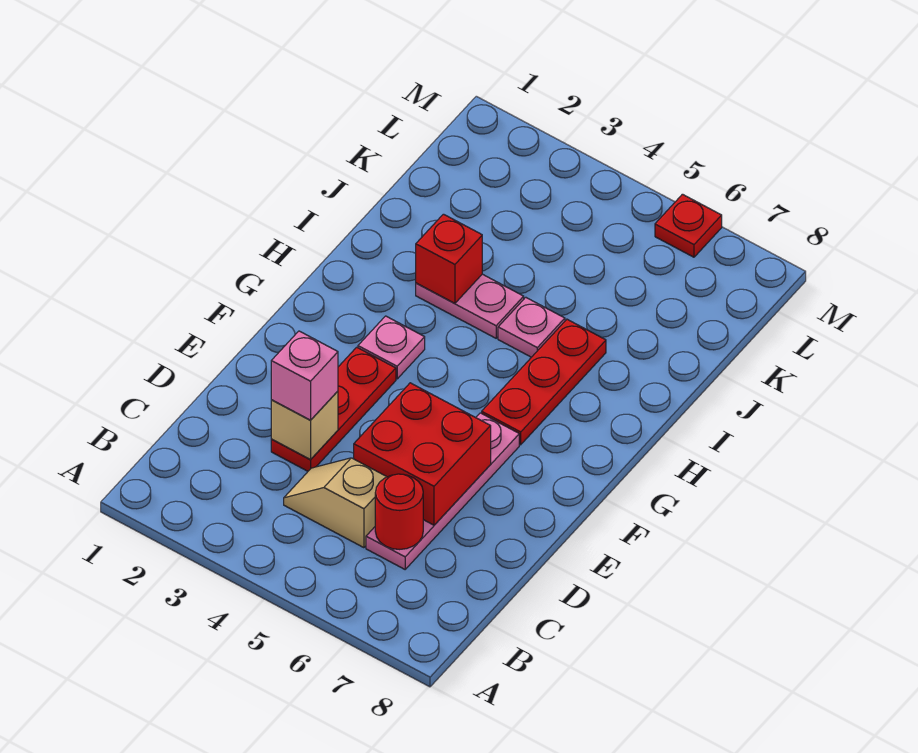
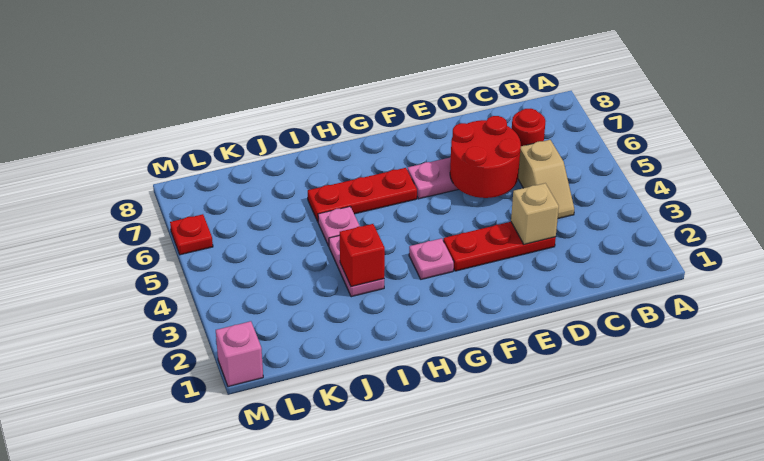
pink 1x1 brick [271,331,338,420] -> pink 1x1 brick moved to [216,321,263,387]
red 2x2 brick [354,383,491,525] -> red 2x2 round brick [450,116,521,198]

